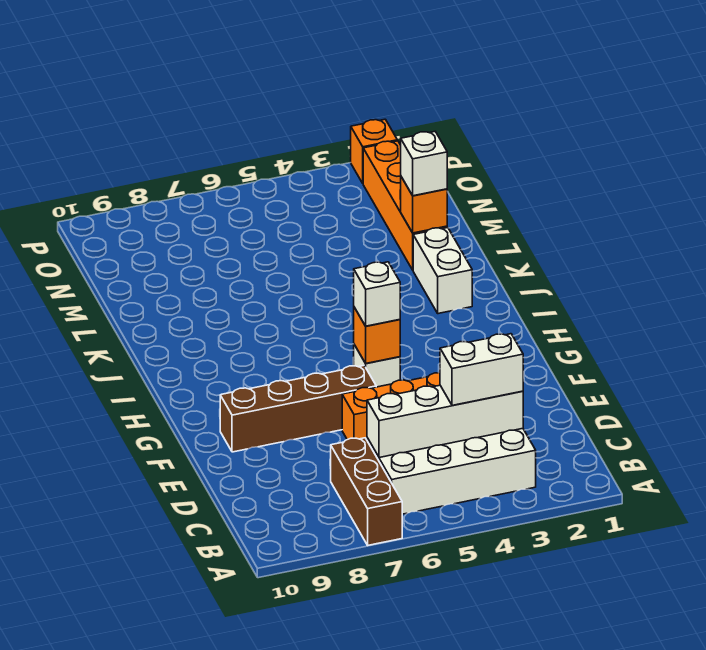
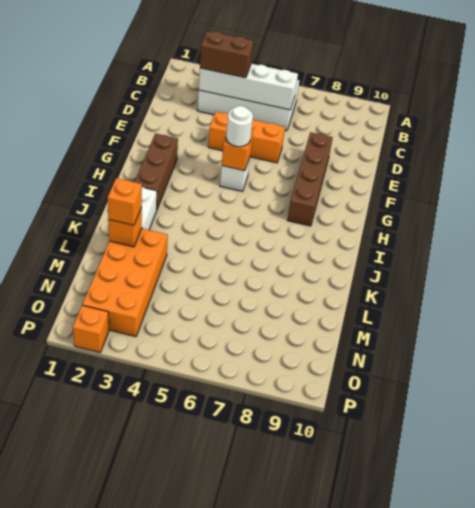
brown 1x3 brick [331,438,402,545] -> brown 1x3 brick moved to [135,133,178,209]
white 1x2 brick [440,334,523,406] -> brown 1x2 brick [200,31,253,78]
brown 1x4 brick [220,366,376,452] -> brown 1x4 brick turned to [287,132,333,226]
white 1x1 brick [354,262,400,326] -> white 1x1 round brick [226,106,253,147]
orange 1x4 brick [363,141,447,270] -> orange 2x4 brick [82,229,168,337]
white 1x1 brick [401,132,447,196] -> orange 1x1 brick [108,178,142,225]

